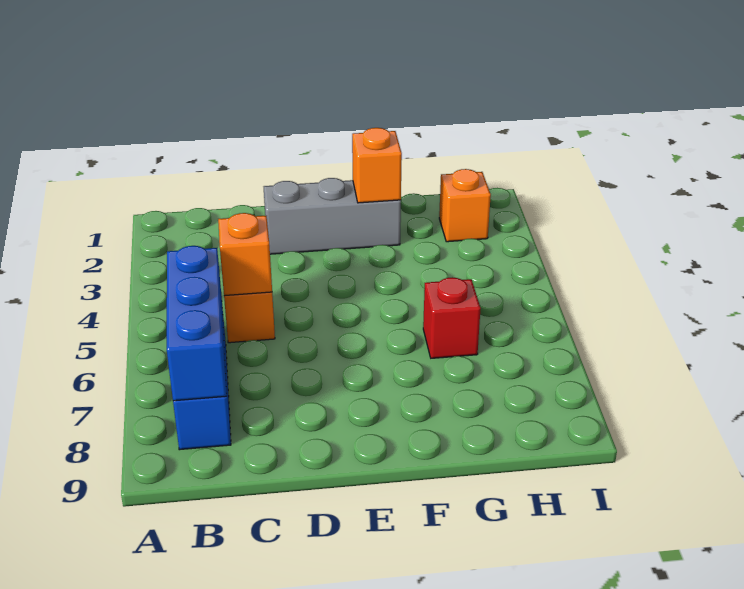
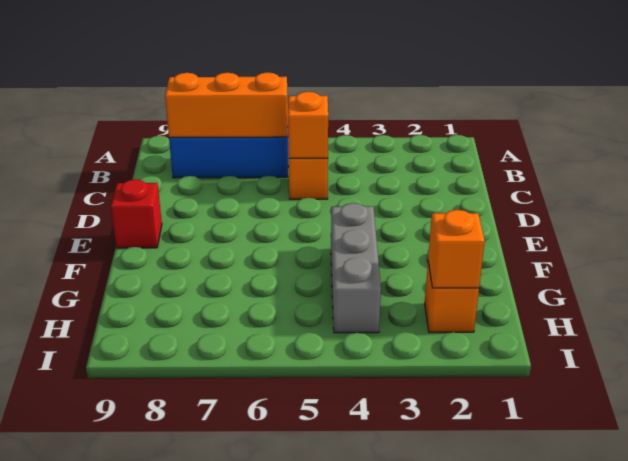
blue 1x3 brick [166,246,227,401] -> orange 1x3 brick [165,72,288,137]
grey 1x3 brick [264,178,401,254] -> grey 1x3 brick moved to [331,203,381,333]
orange 1x1 brick [352,128,402,203] -> orange 1x1 brick moved to [428,210,485,288]
red 1x1 brick [423,277,481,358] -> red 1x1 brick moved to [111,179,162,248]

